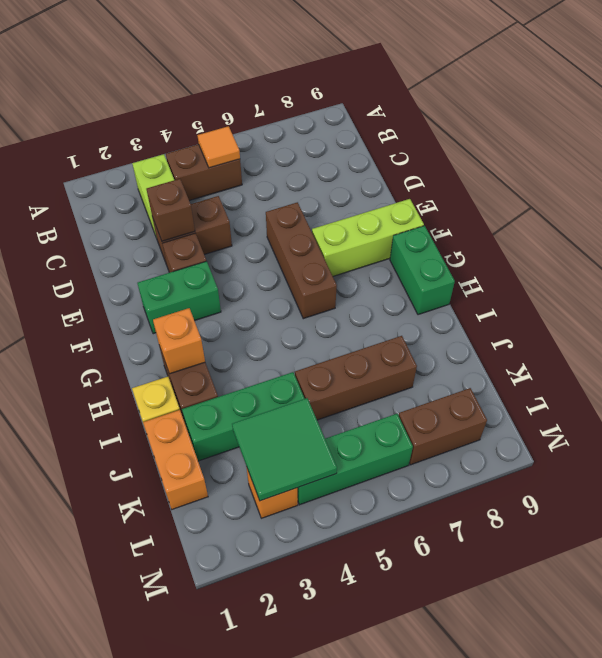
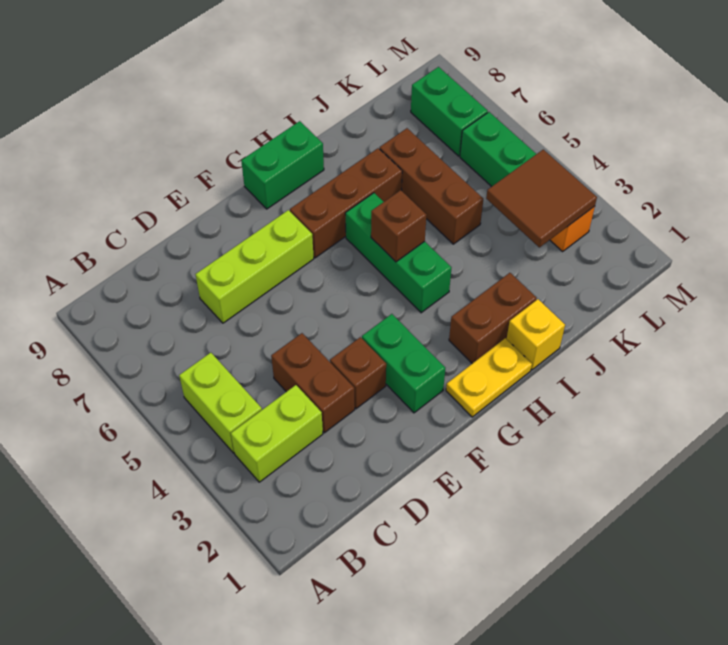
brown 1x2 brick [166,144,242,201] -> lime 1x2 brick [179,353,262,453]
orange 1x1 tile [197,126,240,168] -> none
brown 1x1 brick [147,179,195,241] -> brown 1x1 brick moved to [371,190,426,262]
brown 1x3 brick [266,202,337,319] -> brown 1x3 brick moved to [290,148,402,258]
lime 1x3 brick [312,199,424,276] -> lime 1x3 brick turned to [196,210,314,323]
none -> yellow 1x2 plate [446,338,532,417]
orange 1x1 brick [153,308,205,374] -> none
orange 1x2 brick [143,410,208,509] -> none
green 1x3 brick [182,372,305,461] -> green 1x3 brick moved to [345,193,451,313]
green 2x2 tile [232,398,337,501] -> brown 2x2 tile [486,150,597,247]
brown 1x2 brick [399,388,487,465] -> green 1x2 brick [411,67,488,156]

